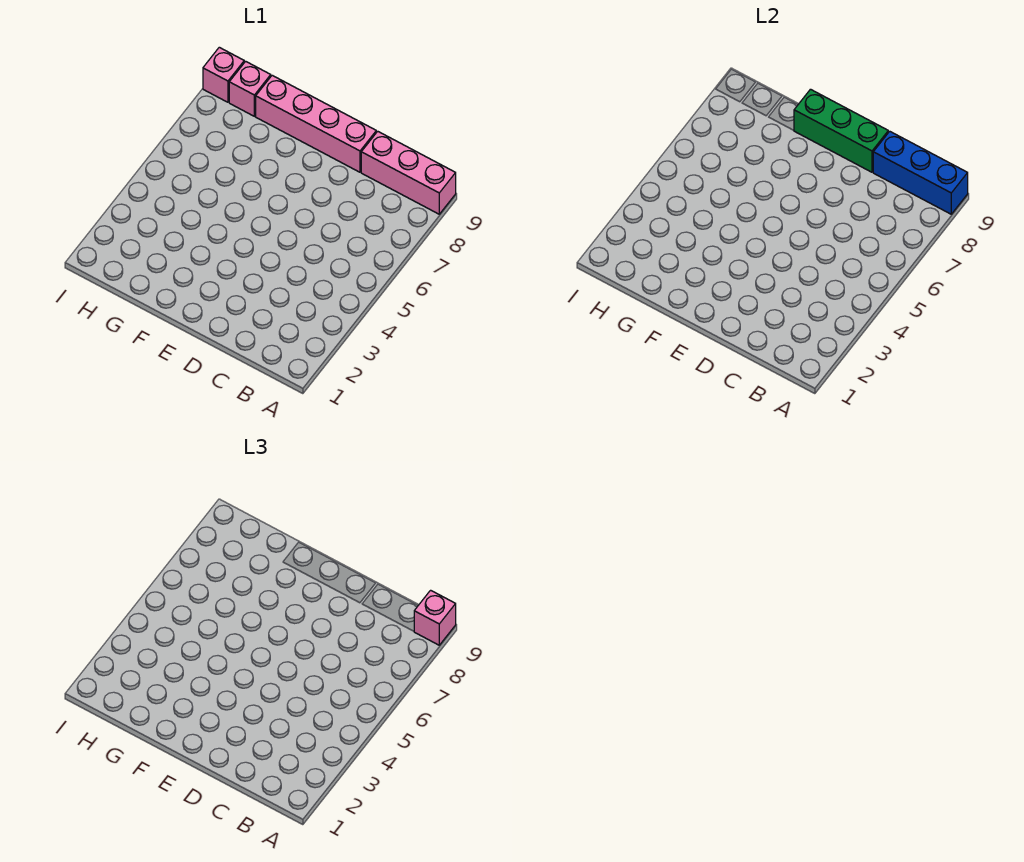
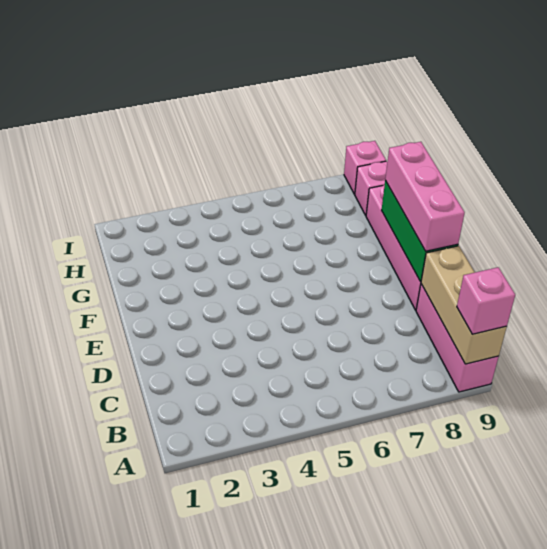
blue 1x3 brick [873,131,968,214] -> tan 1x3 brick [421,246,507,364]
none -> pink 1x3 brick [385,142,465,251]

